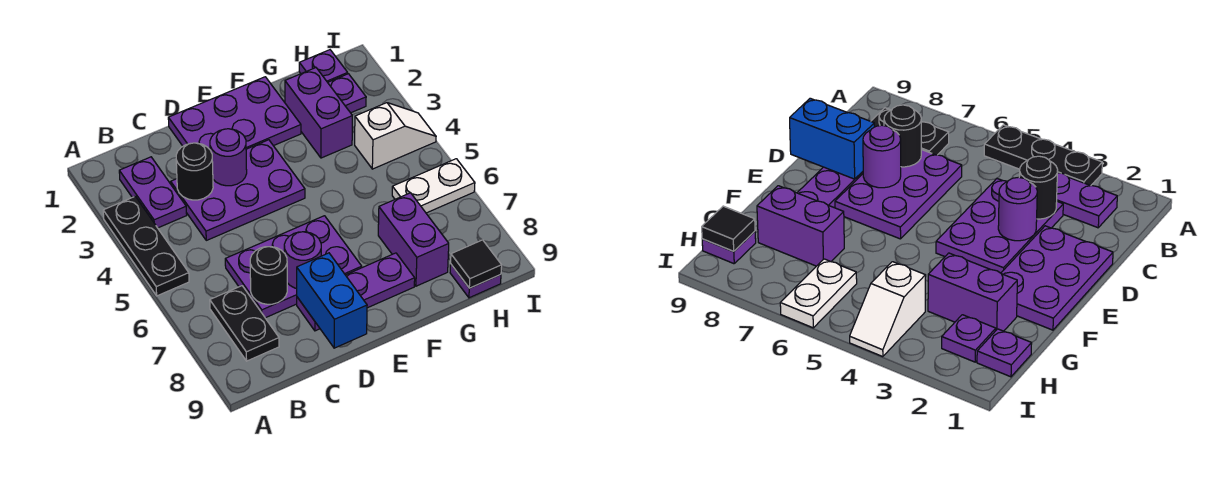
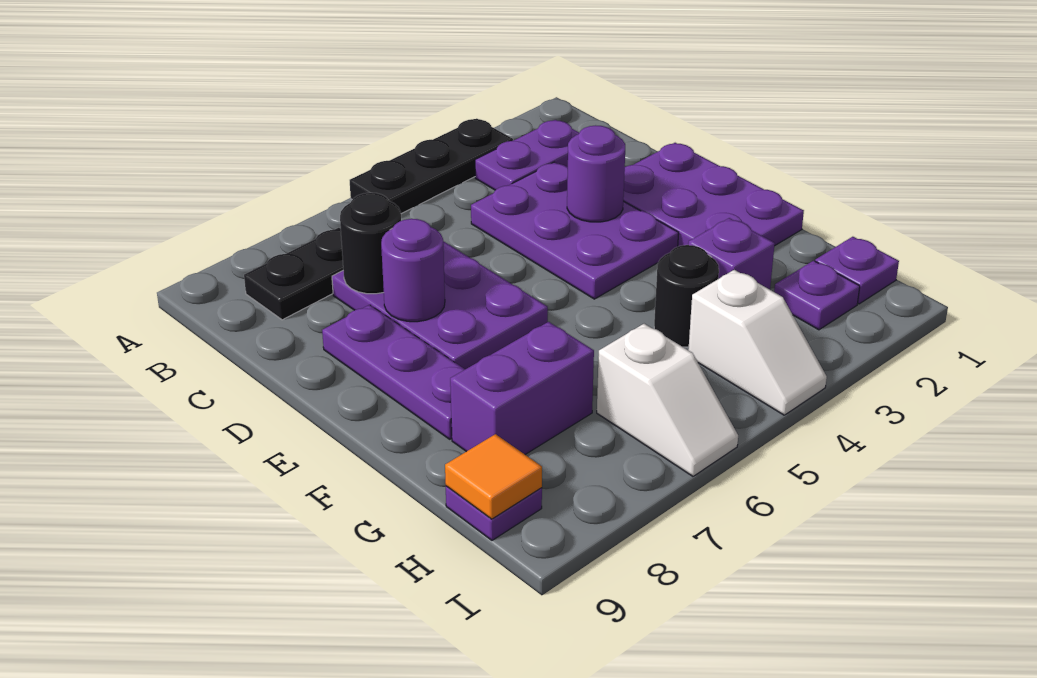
black 1x1 round brick [176,143,213,200] -> black 1x1 round brick moved to [654,245,719,347]
blue 1x2 brick [297,253,367,348] -> none
purple 1x2 brick [285,68,352,158] -> purple 1x1 brick [688,218,775,289]
white 1x2 plate [392,159,475,213] -> white 1x2 slope [597,324,738,476]
black 1x1 tile [451,240,502,288] -> orange 1x1 tile [445,434,542,519]

